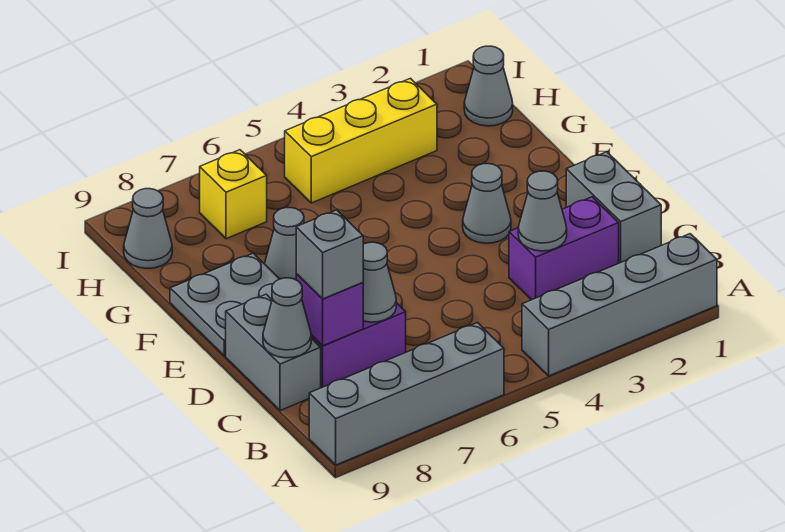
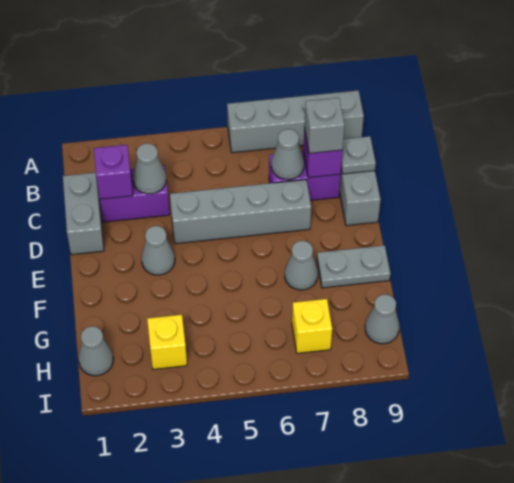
grey 1x4 brick [522,234,717,376] -> grey 1x4 brick moved to [170,180,311,244]
none -> purple 1x1 brick [94,145,133,199]
grey 1x1 cone [263,278,311,358] -> grey 1x1 plate [341,136,376,174]
grey 2x2 plate [170,253,279,356] -> grey 1x2 plate [317,245,390,288]
yellow 1x3 brick [285,78,437,203] -> yellow 1x1 brick [147,315,187,369]

